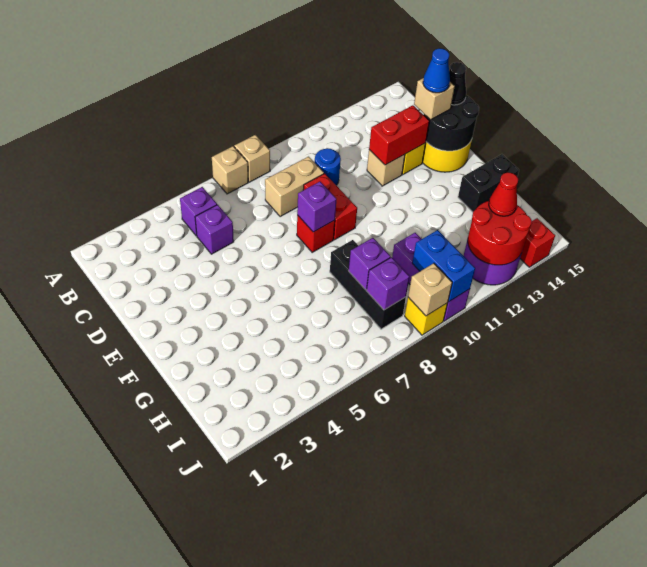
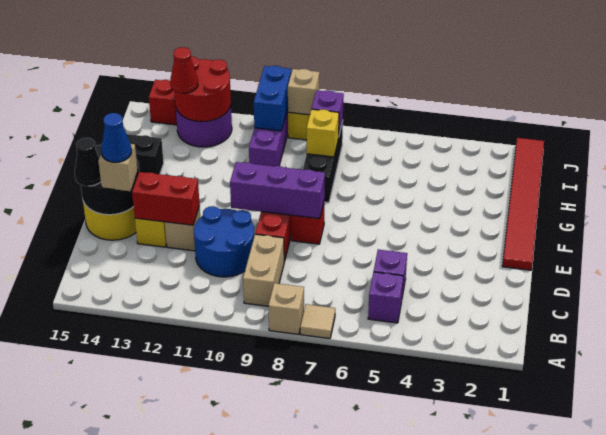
tan 1x1 brick [212,146,248,194] -> tan 1x1 tile [300,304,335,339]
tan 1x2 brick [265,157,324,217] -> tan 1x2 brick turned to [243,234,284,306]
blue 1x1 round brick [315,148,341,185] -> blue 2x2 round brick [194,206,254,277]
none -> red 1x6 tile [502,138,544,270]
purple 1x1 brick [297,182,336,232] -> purple 1x3 brick [230,162,325,219]
purple 1x1 brick [349,238,391,290] -> yellow 1x1 brick [307,109,339,157]

